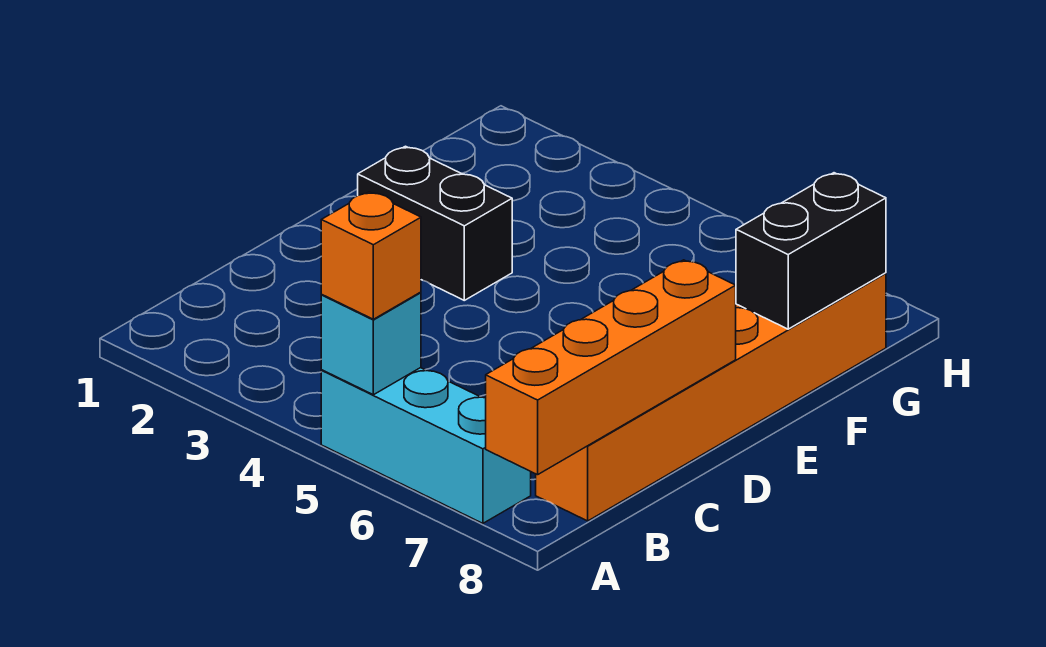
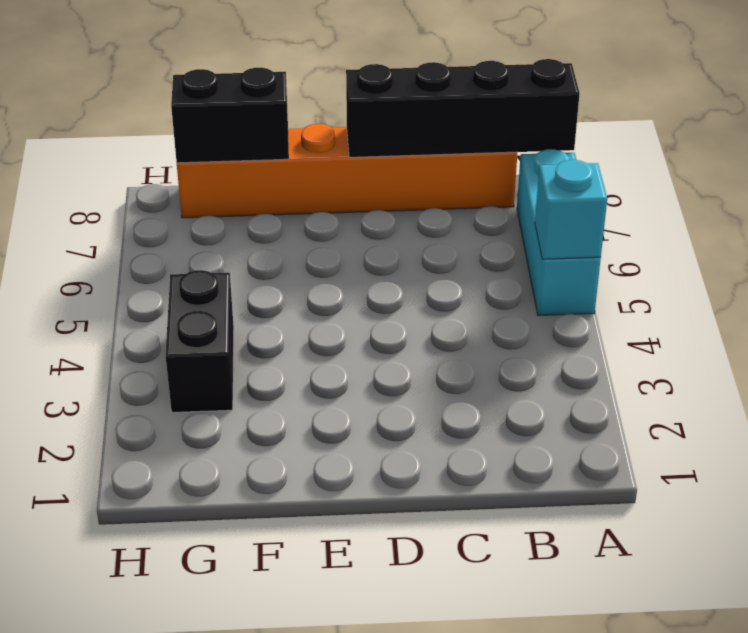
orange 1x1 brick [321,192,421,319] -> none
orange 1x4 brick [486,260,736,475] -> black 1x4 brick [346,59,580,157]
black 1x2 brick [358,146,512,300] -> black 1x2 brick moved to [166,270,234,413]

